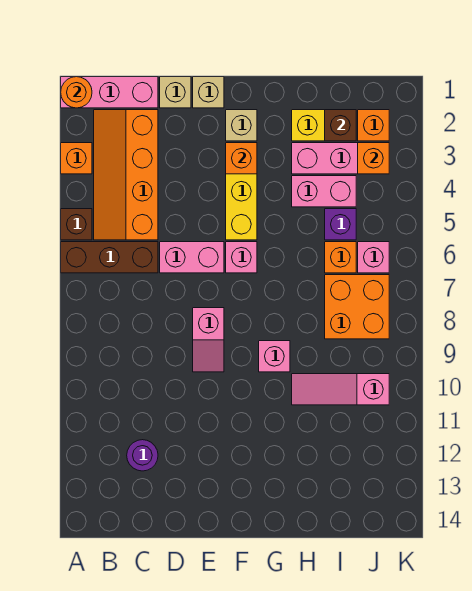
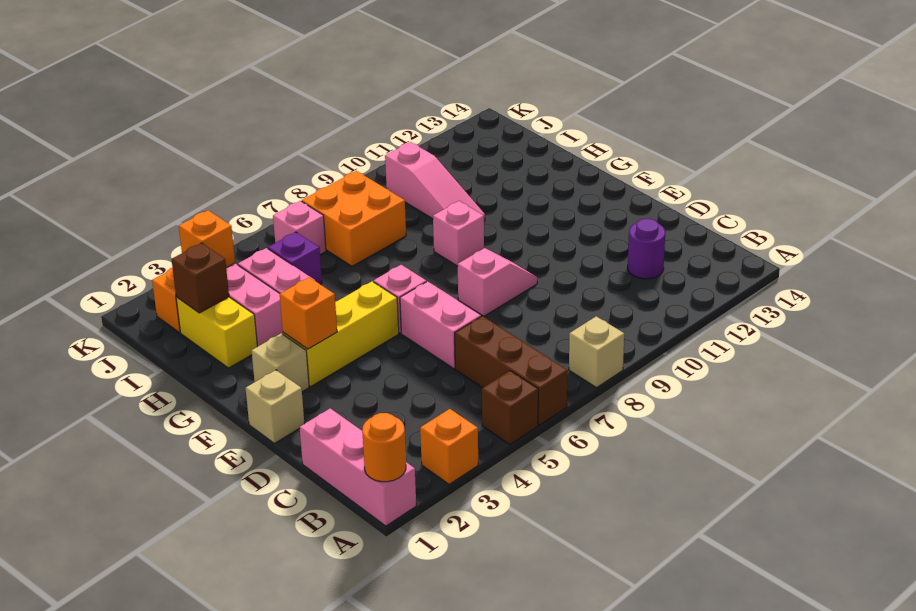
orange 2x4 slope [94,110,158,240] -> none
tan 1x1 brick [160,77,191,108] -> tan 1x1 brick moved to [569,316,624,388]
orange 1x1 brick [325,242,356,273] -> none

